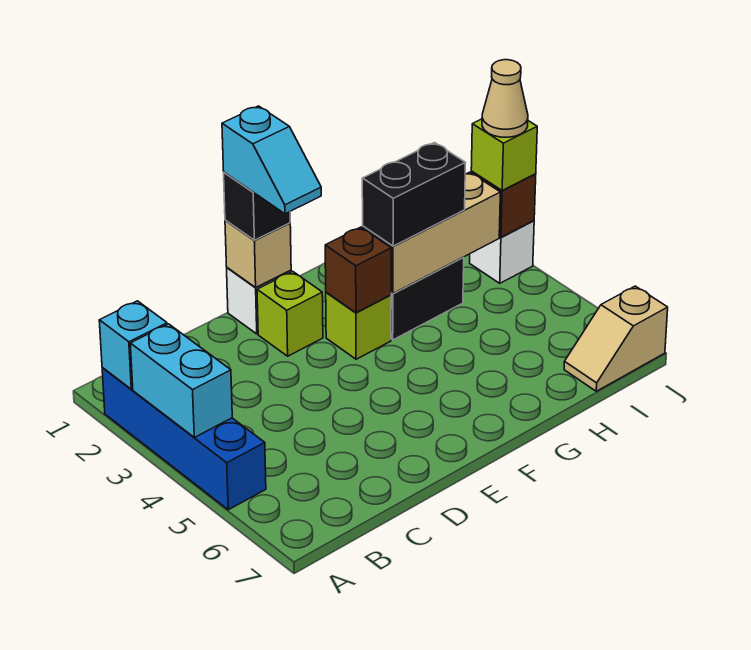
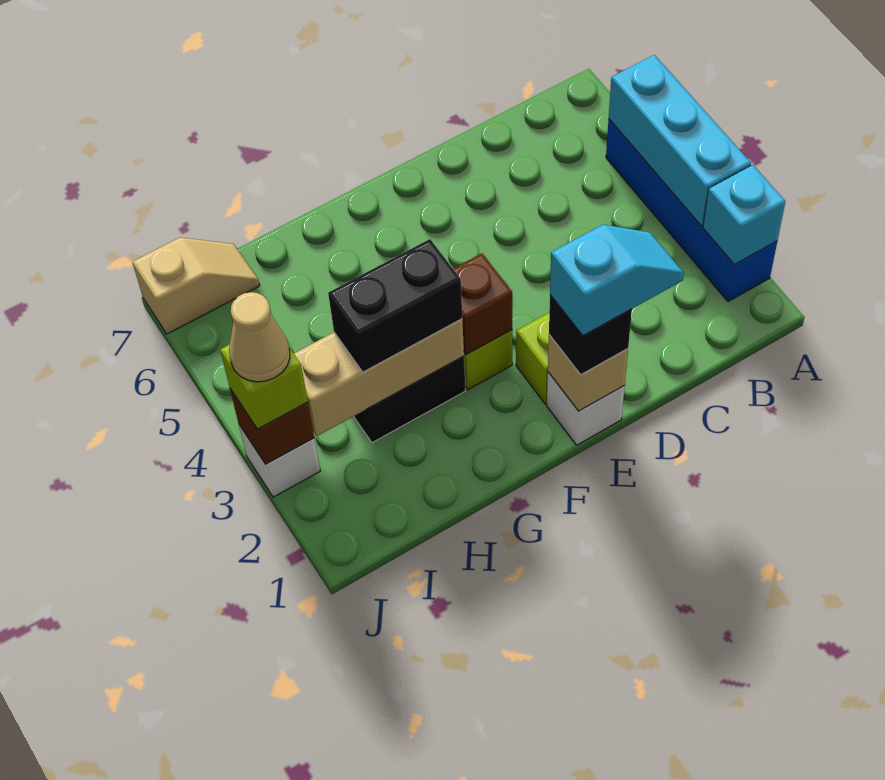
cyan 1x2 brick [130,324,232,437] -> cyan 1x3 brick [609,55,751,226]
cyan 1x2 slope [222,106,321,214] -> cyan 1x2 slope turned to [550,225,684,336]

